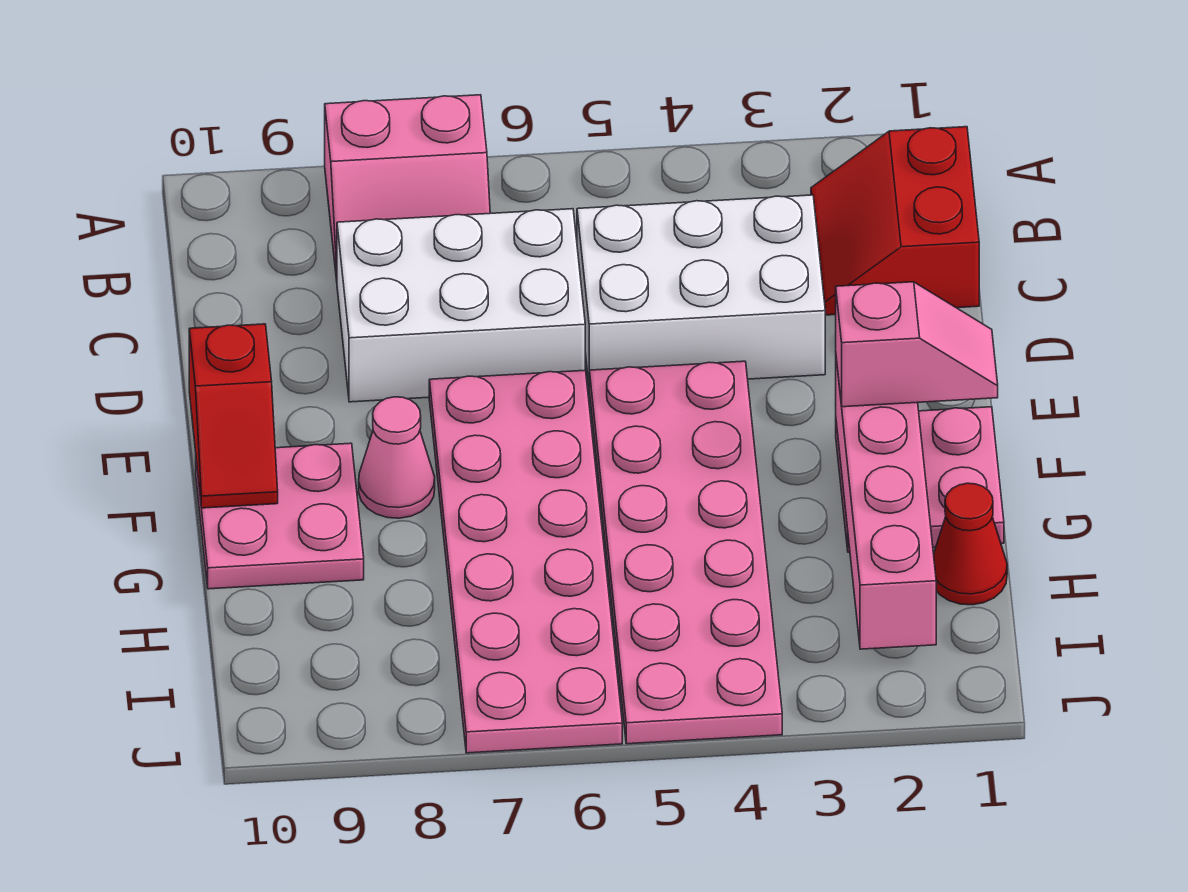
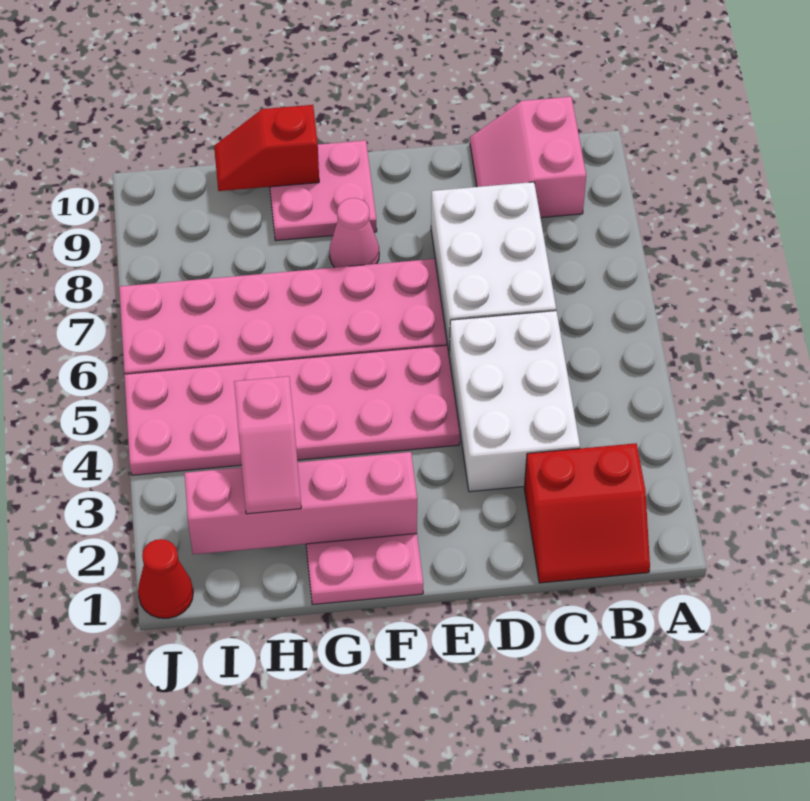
pink 2x2 slope [325,95,490,280] -> pink 2x2 slope moved to [470,97,586,218]
red 2x2 slope [811,127,979,315] -> red 2x2 slope turned to [524,443,650,583]
red 1x2 slope [189,324,278,508] -> red 1x2 slope moved to [214,105,319,191]
pink 1x2 slope [836,282,998,407] -> pink 1x2 slope moved to [234,376,301,514]
red 1x1 cone [934,483,1007,605] -> red 1x1 cone moved to [138,539,193,618]

